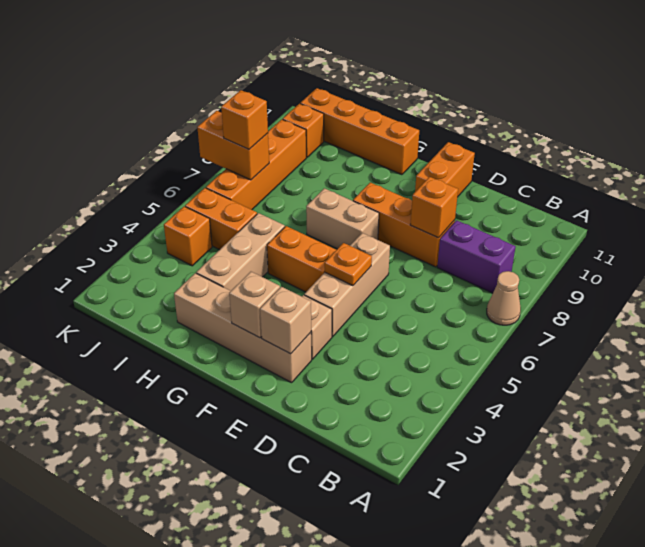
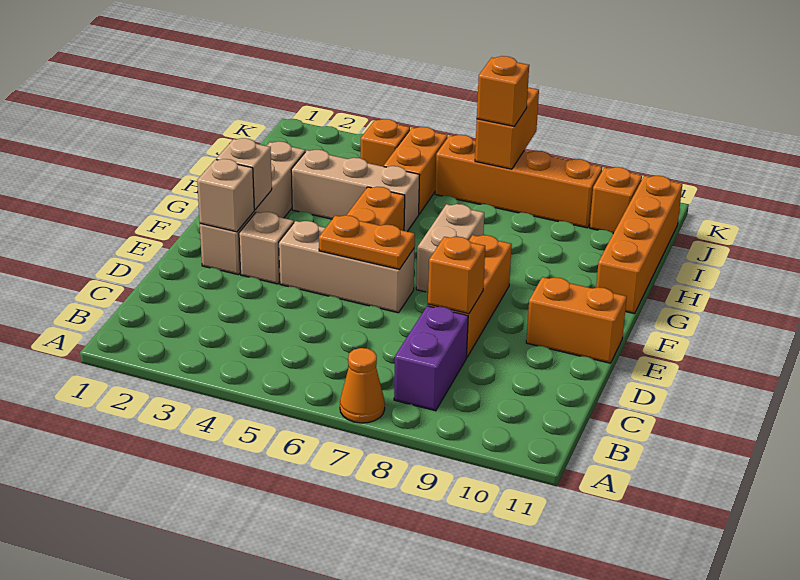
tan 1x1 cone [487,271,521,325] -> orange 1x1 cone [340,348,385,423]
orange 1x1 plate [325,243,372,286] -> orange 1x2 plate [319,215,415,269]

